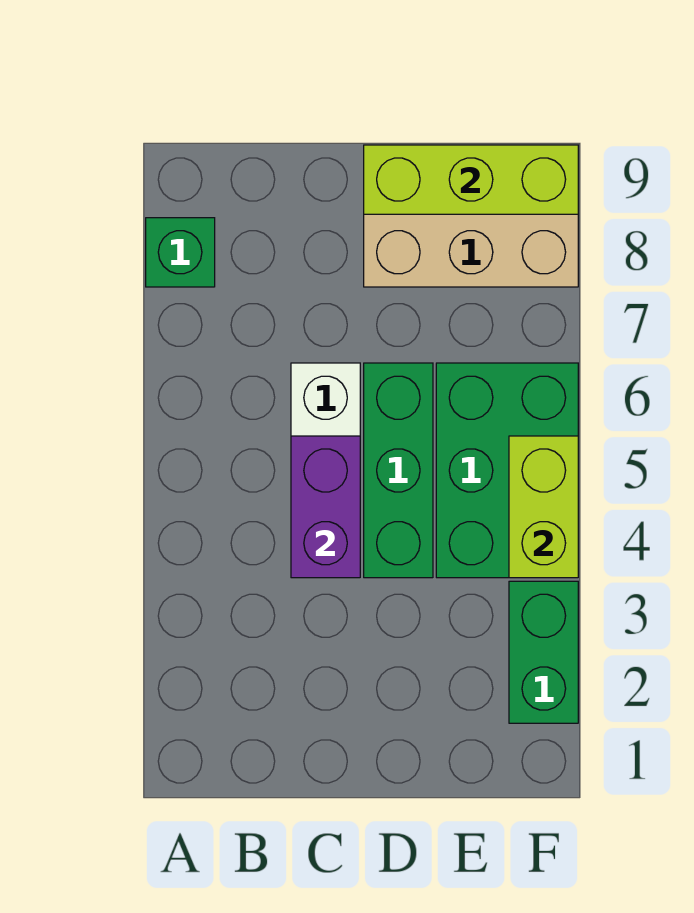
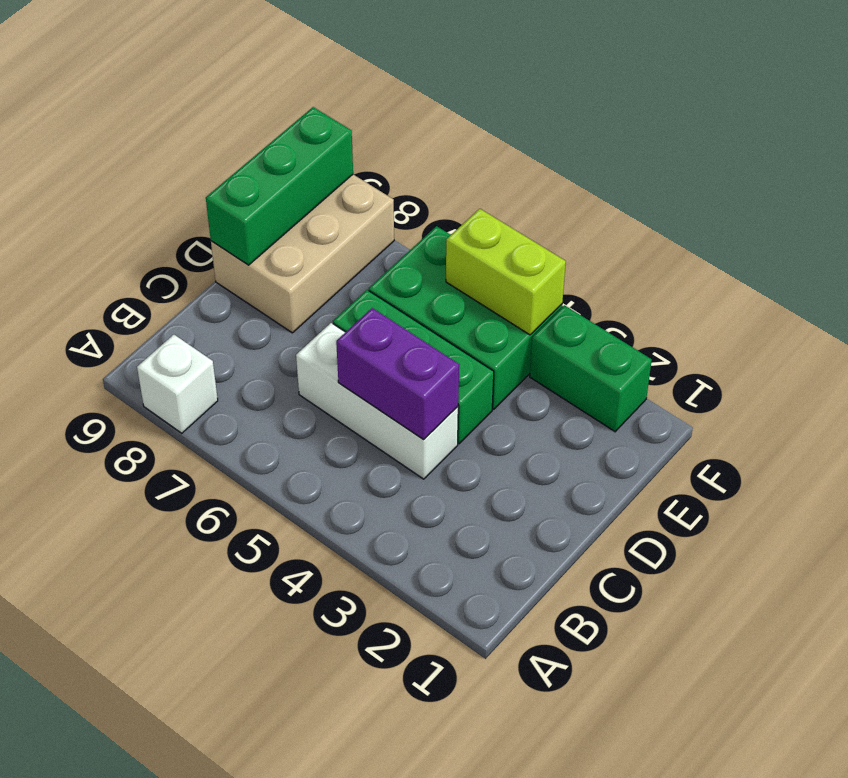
green 1x1 brick [146,218,215,287] -> white 1x1 brick [137,335,218,433]
lime 1x3 brick [364,145,578,214] -> green 1x3 brick [206,107,353,265]

